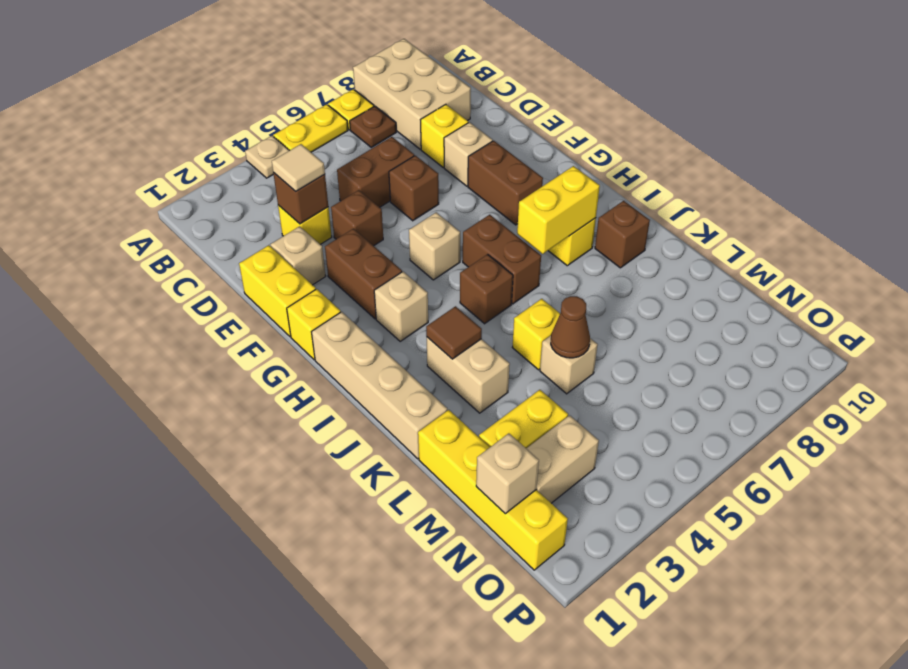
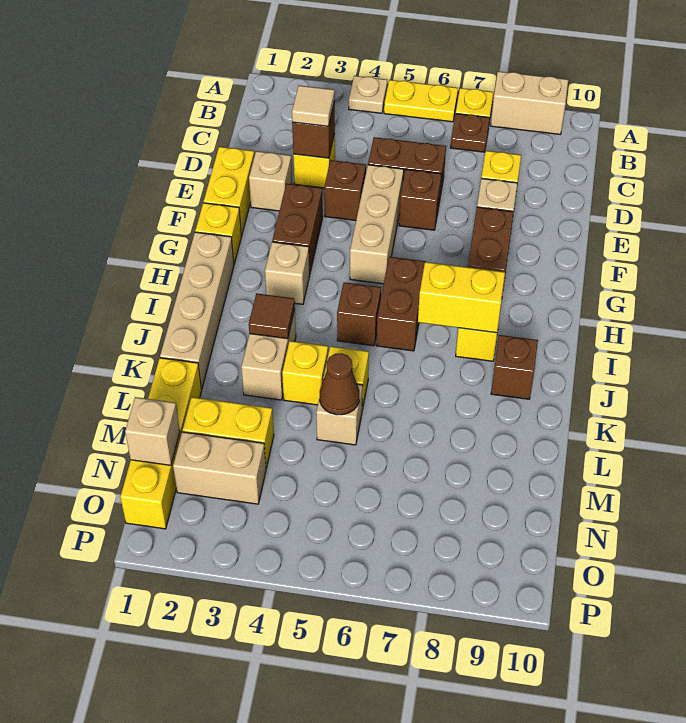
tan 2x3 brick [353,39,471,149] -> tan 1x2 brick [491,71,568,135]
tan 1x1 brick [409,212,460,280] -> tan 1x3 brick [350,165,404,284]
none -> yellow 1x1 brick [282,341,328,405]

